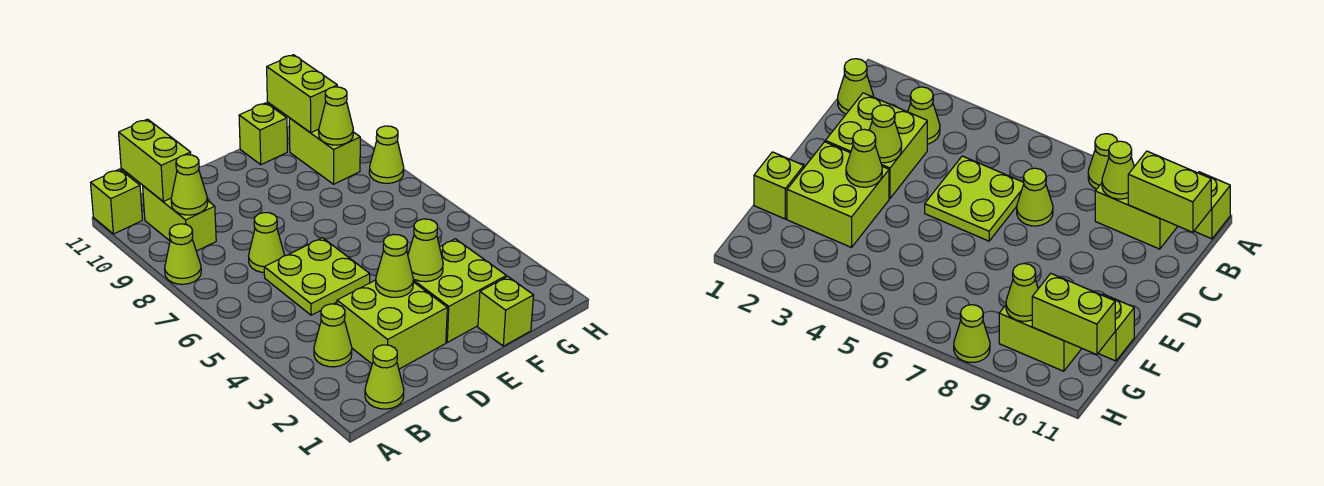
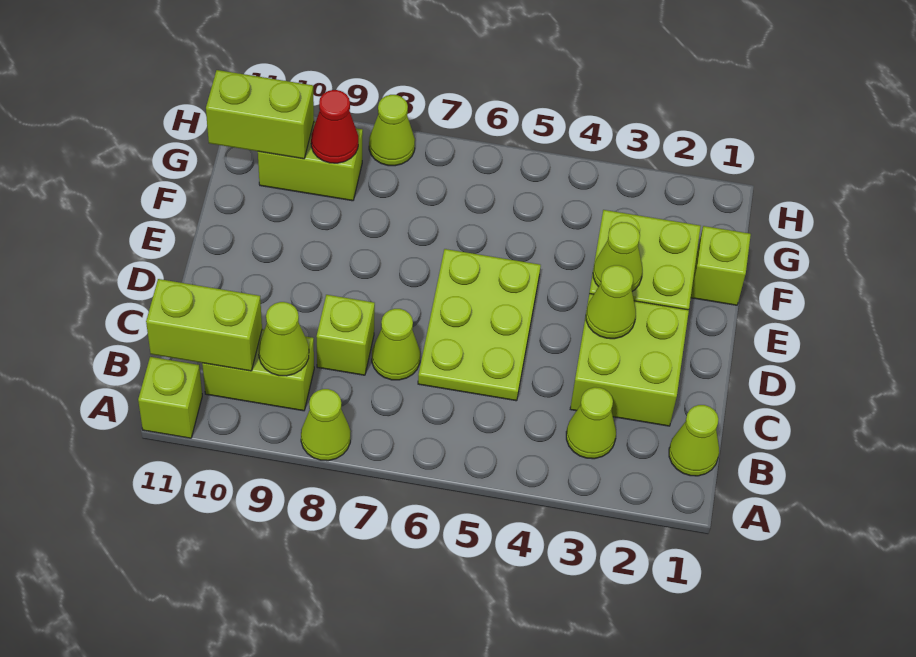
lime 2x2 plate [264,238,370,315] -> lime 2x3 plate [418,249,541,401]
lime 1x1 brick [239,103,287,165] -> lime 1x1 brick moved to [316,295,375,375]
lime 1x1 cone [319,87,353,145] -> red 1x1 cone [311,90,358,163]

